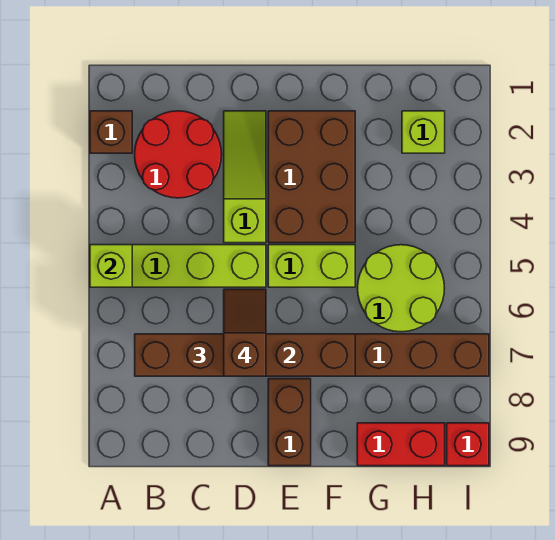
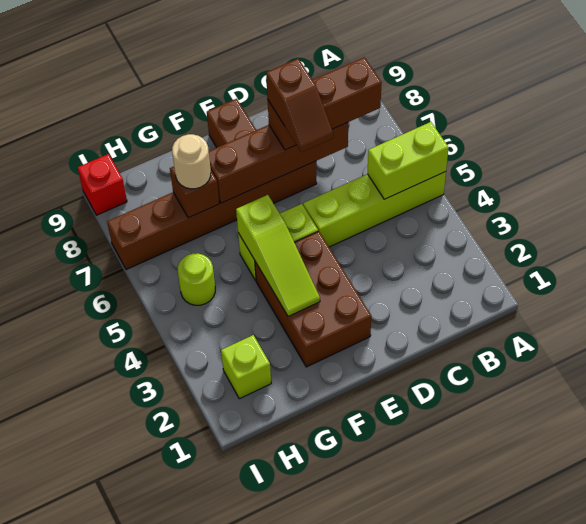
brown 1x1 brick [90,111,132,153] -> brown 1x1 brick moved to [170,167,219,218]
lime 1x1 brick [90,245,132,287] -> lime 1x2 brick [368,122,449,199]
red 2x2 round brick [135,111,222,198] -> none
lime 1x3 slope [224,111,266,243] -> lime 1x3 slope moved to [236,195,320,316]
lime 2x2 round brick [358,245,445,332] -> lime 1x1 round brick [178,253,215,305]
none -> tan 1x1 round brick [172,134,211,189]
red 1x2 brick [357,423,445,466] -> none

